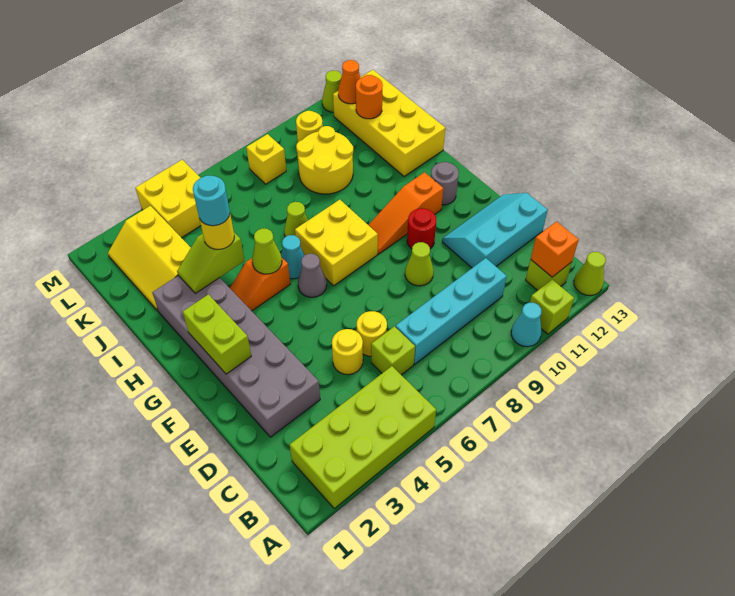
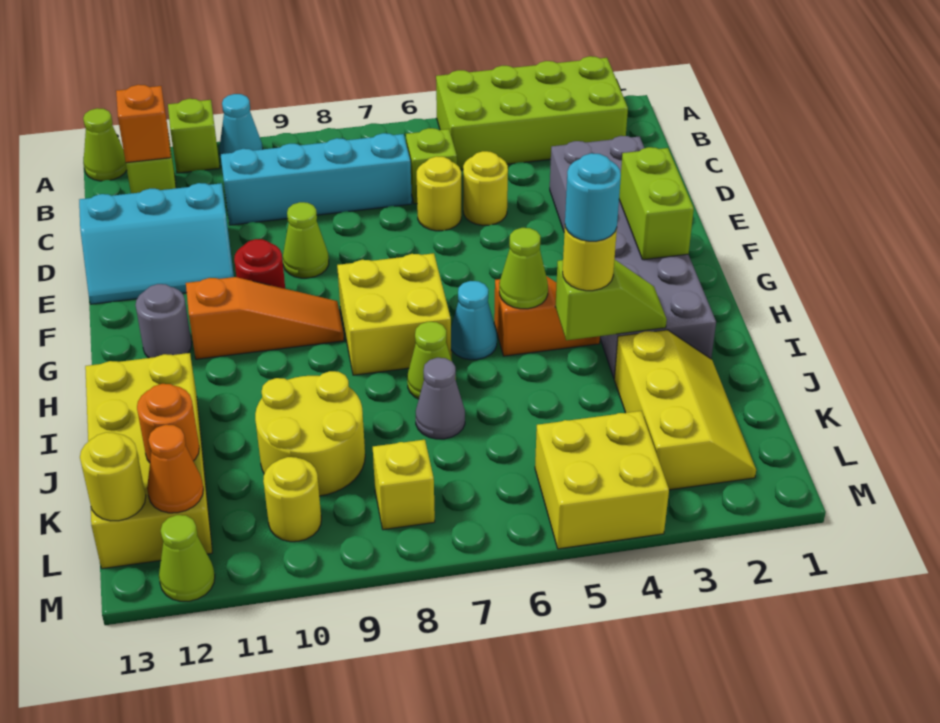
grey 1x1 cone [298,254,327,297] -> grey 1x1 cone moved to [416,358,465,439]
none -> yellow 1x1 round brick [80,432,146,521]

